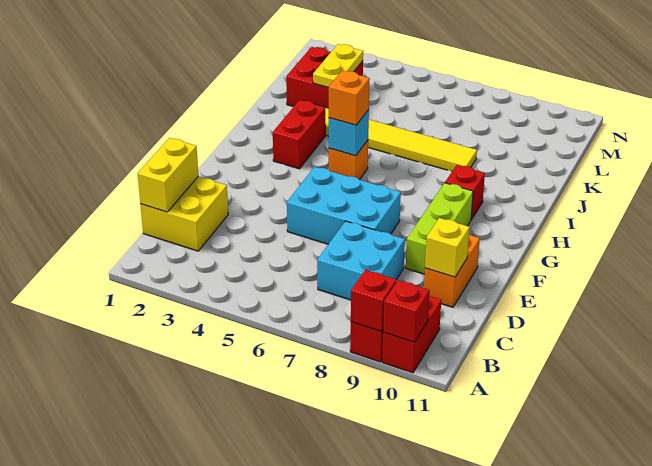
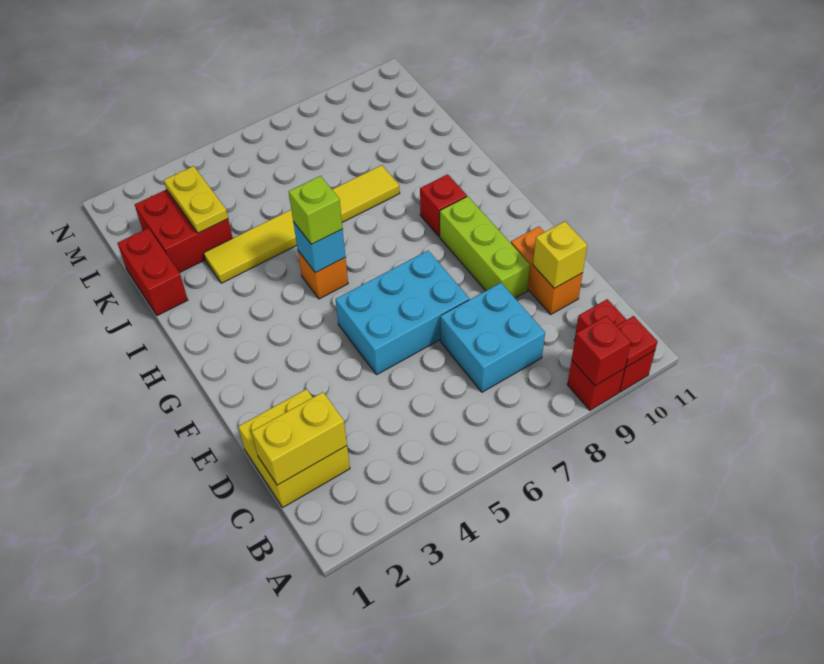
red 1x1 brick [383,280,430,342] -> red 1x1 plate [617,316,658,367]
yellow 1x2 brick [137,138,198,212] -> yellow 1x2 brick turned to [252,392,347,485]
red 1x2 brick [273,100,325,169] -> red 1x2 brick moved to [118,228,188,316]
orange 1x1 brick [328,71,370,125] -> lime 1x1 brick [289,176,343,244]

